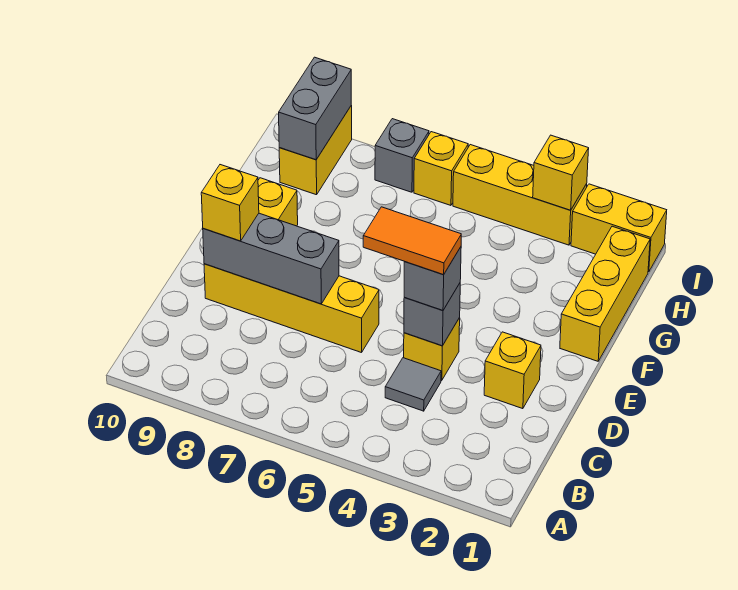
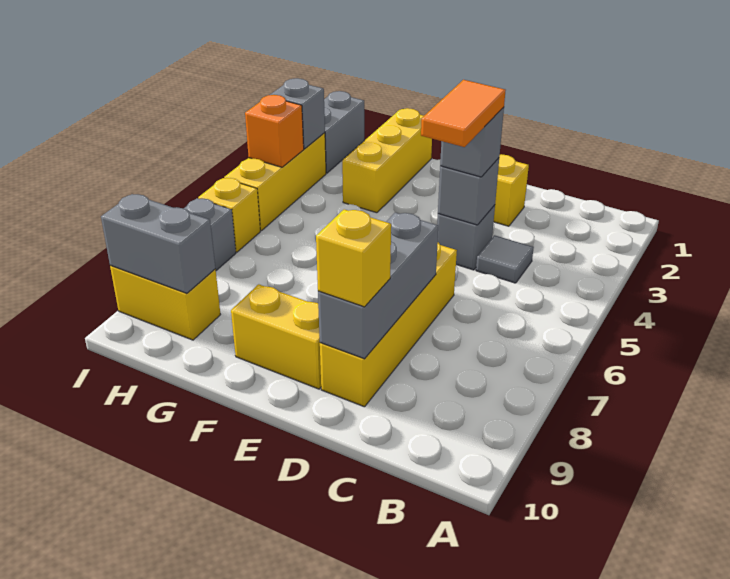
yellow 1x1 brick [404,318,460,380] -> grey 1x1 brick [437,205,495,270]
yellow 1x3 brick [560,226,650,361] -> yellow 1x3 brick turned to [342,108,432,213]
yellow 1x2 brick [571,184,667,272] -> grey 1x2 brick [324,91,364,173]
yellow 1x1 brick [533,135,589,210] -> grey 1x1 brick [270,78,325,149]
none -> orange 1x1 brick [245,95,304,167]

